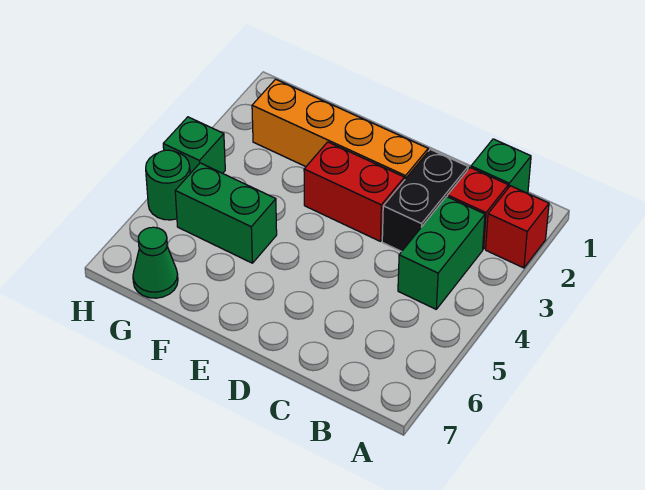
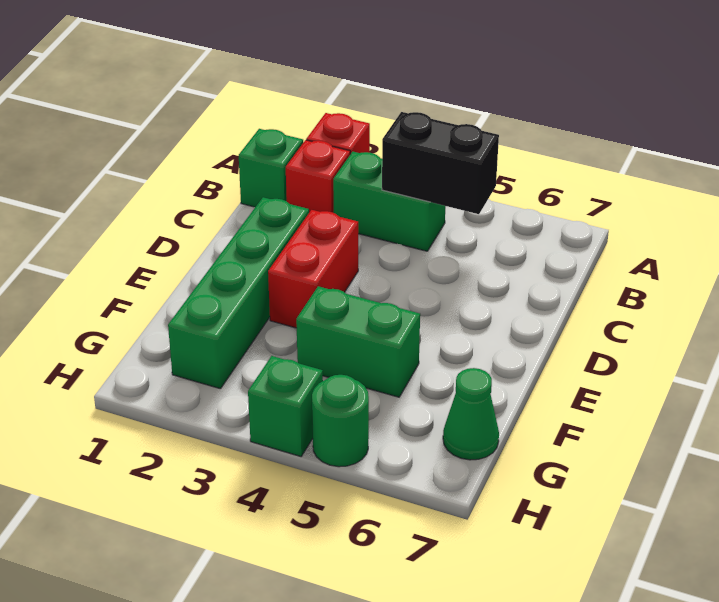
black 1x2 brick [382,149,468,252] -> black 1x2 brick moved to [382,112,499,214]
orange 1x4 brick [252,79,428,180] -> green 1x4 brick [168,197,309,389]
green 1x2 brick [175,163,277,263] -> green 1x2 brick turned to [296,286,420,397]

